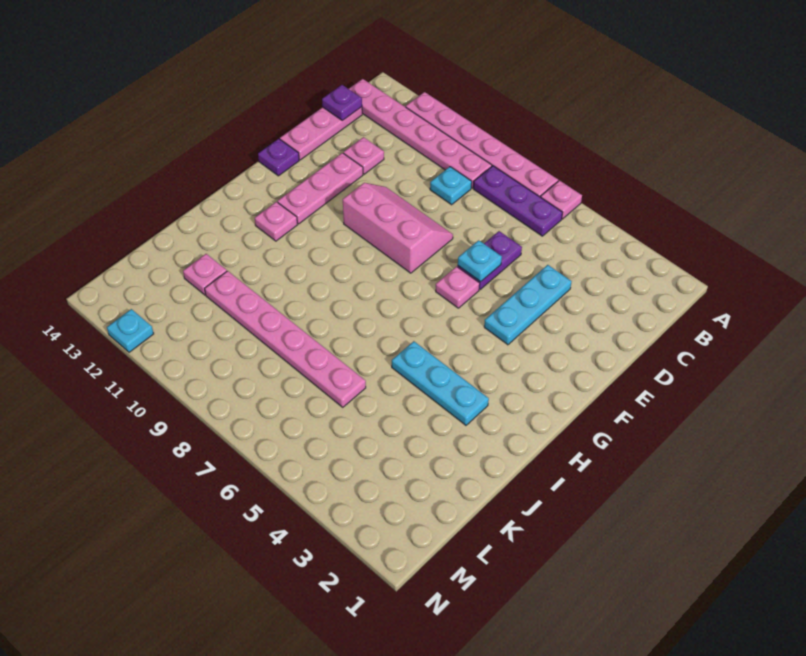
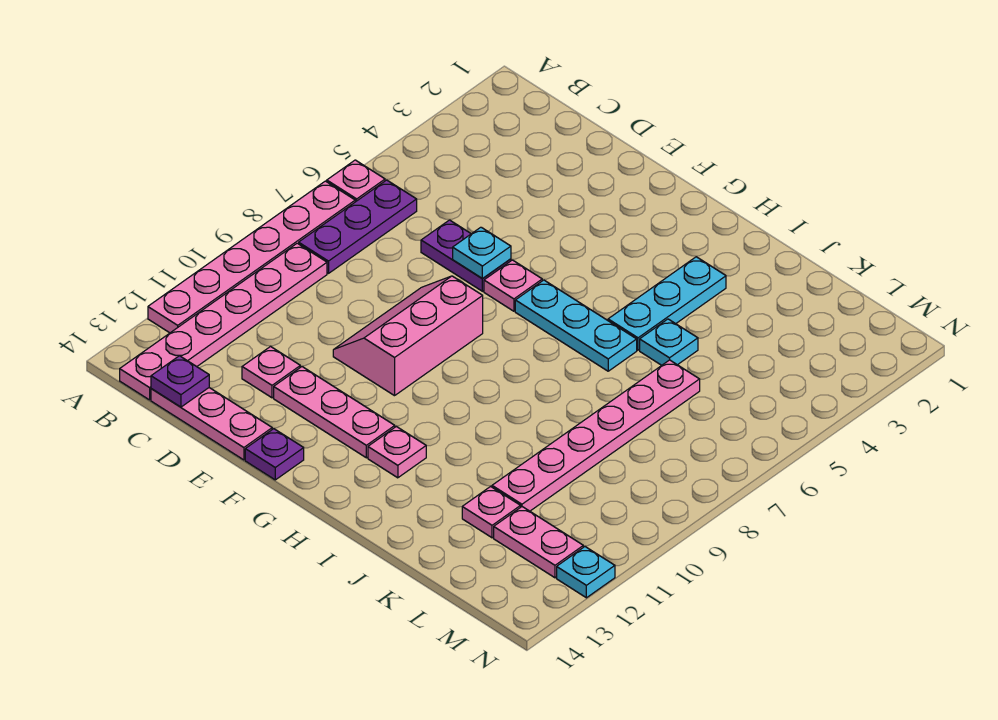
cyan 1x1 plate [430,167,472,205] -> cyan 1x1 plate moved to [640,319,698,365]
cyan 1x3 plate [484,265,572,345] -> cyan 1x3 plate moved to [515,280,637,371]
none -> pink 1x2 plate [494,507,583,578]

